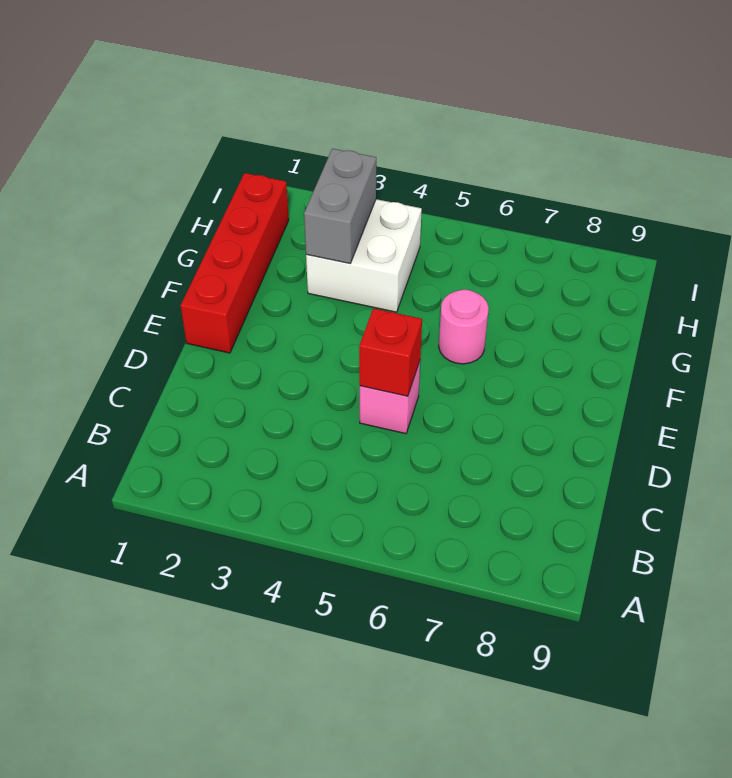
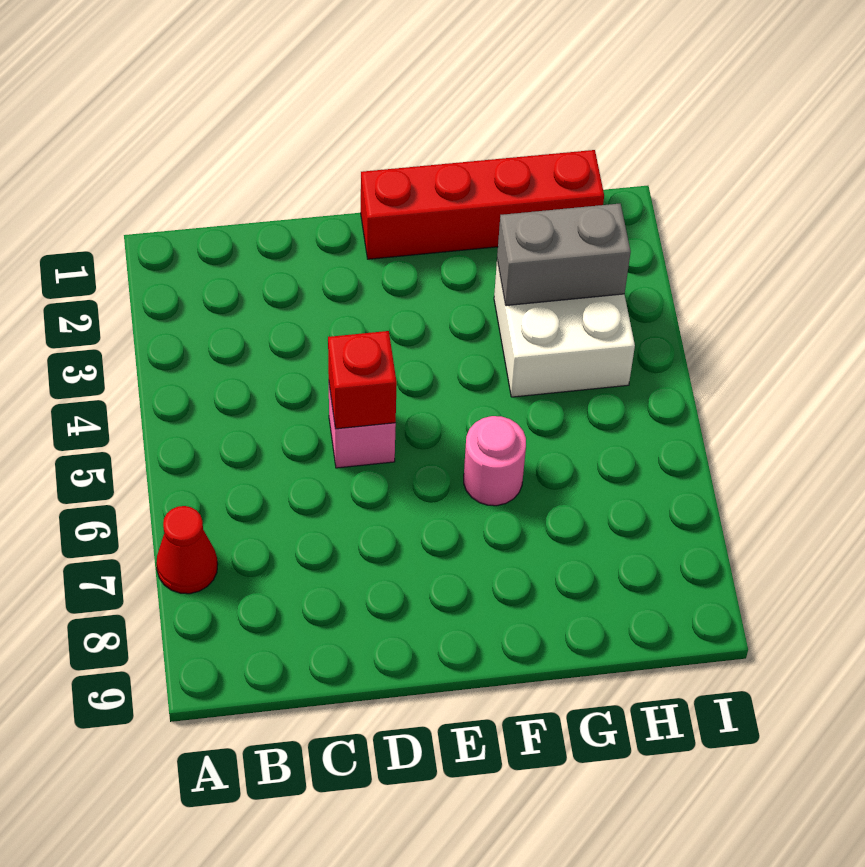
none -> red 1x1 cone [156,506,218,594]

